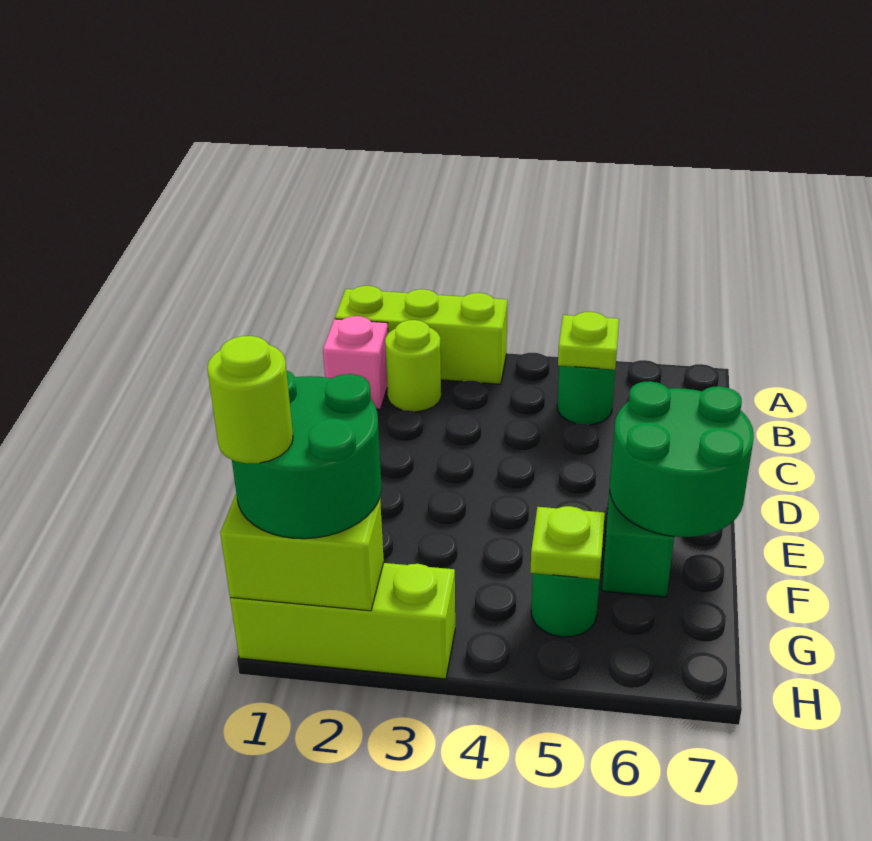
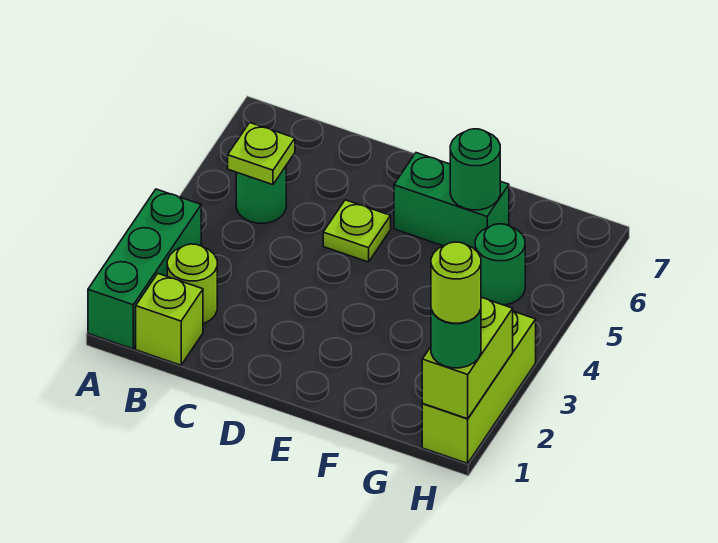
lime 1x3 brick [335,286,507,384] -> green 1x3 brick [88,189,201,349]
pink 1x1 brick [323,316,388,409] -> lime 1x1 brick [136,274,203,365]
green 2x2 round brick [610,381,754,537] -> green 1x1 round brick [450,129,500,210]
green 2x2 round brick [232,370,382,539] -> green 1x1 round brick [431,309,481,368]
lime 1x1 plate [530,506,605,579] -> lime 1x1 plate moved to [323,200,391,262]

